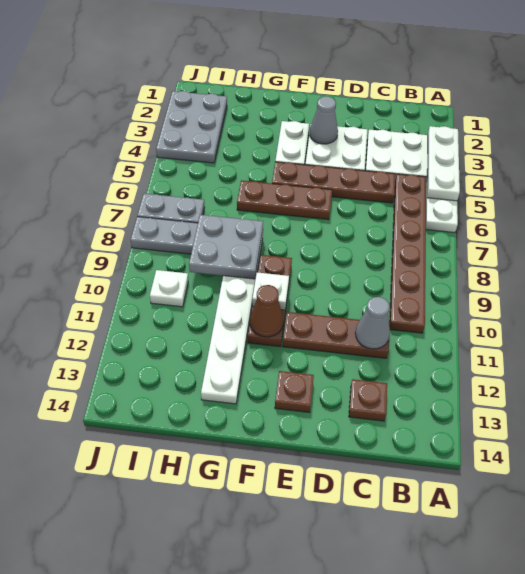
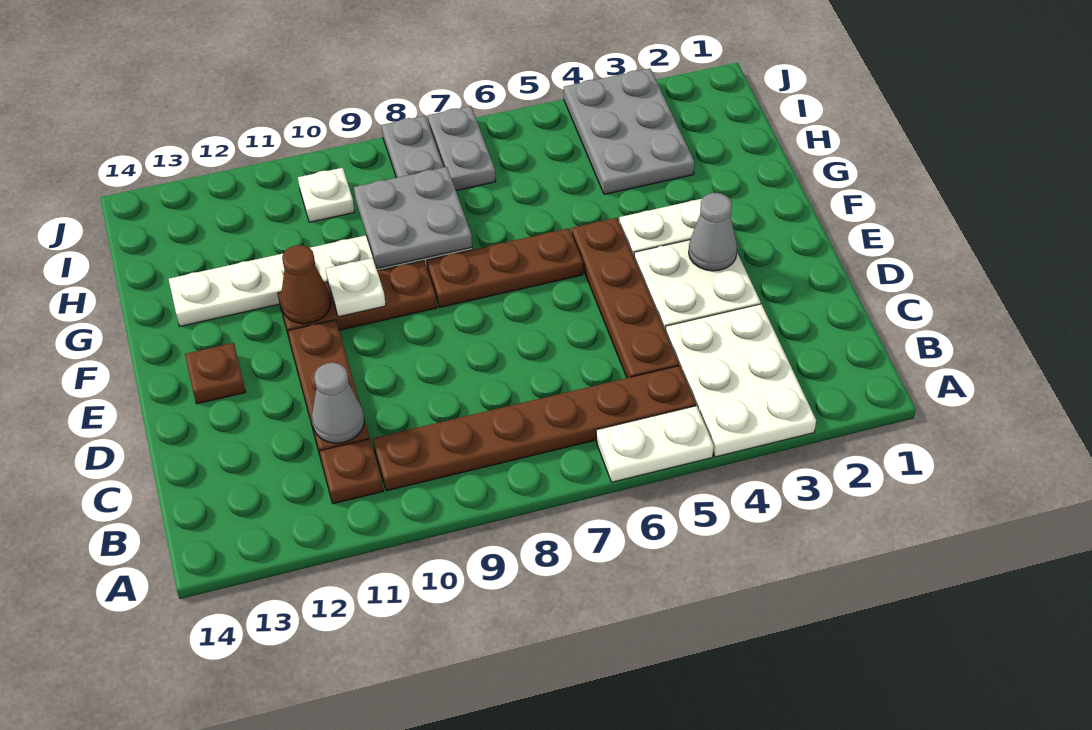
white 1x3 plate [427,126,460,201] -> none
brown 1x1 plate [349,379,387,421] -> brown 1x1 plate moved to [319,439,383,504]
brown 1x3 plate [237,180,332,220] -> brown 1x3 plate turned to [427,228,583,307]
grey 2x3 plate [156,91,227,163] -> grey 2x3 plate turned to [564,68,694,194]

